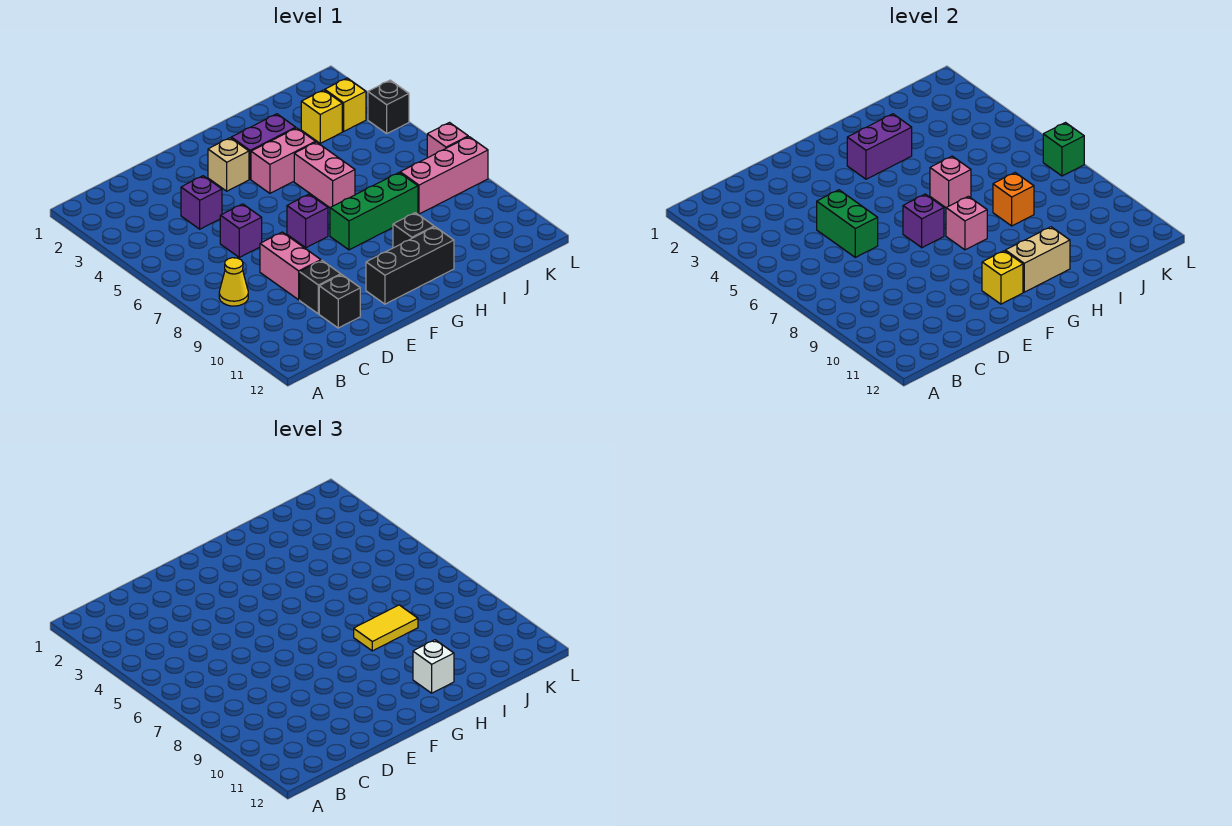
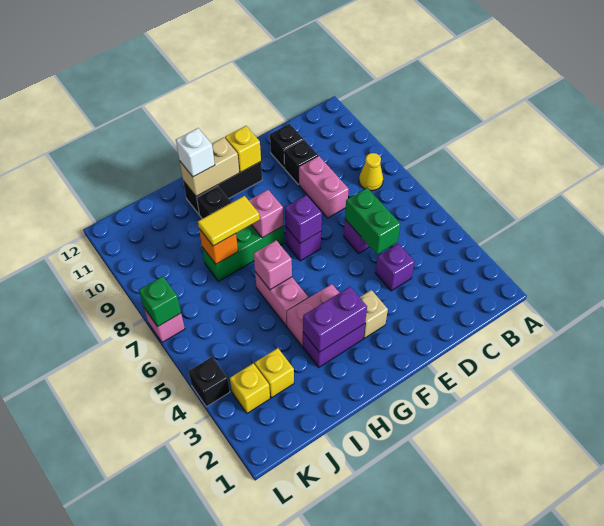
pink 1x3 brick [400,137,488,214] -> none

